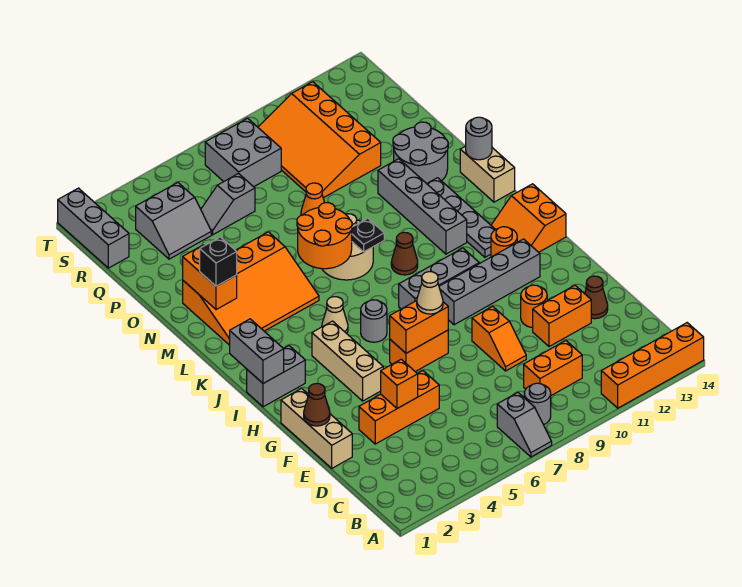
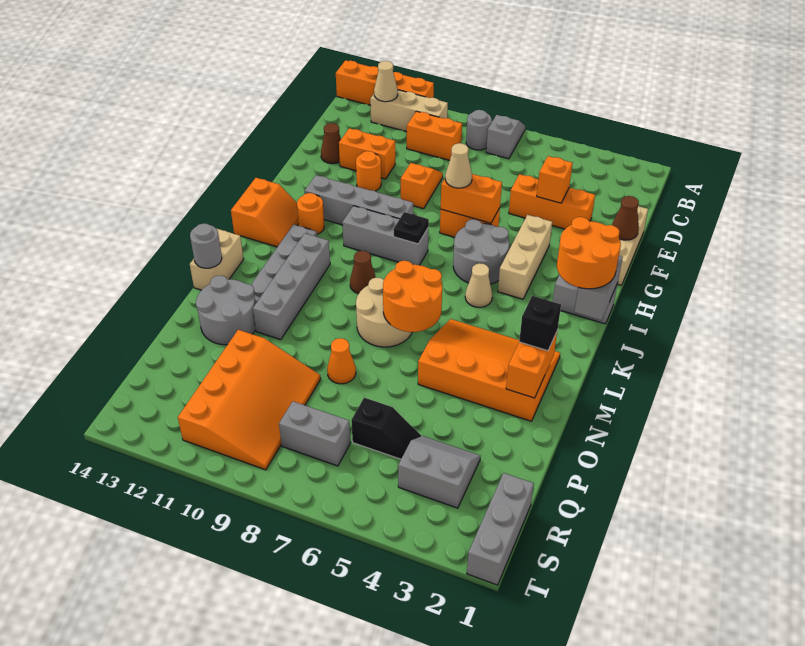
none -> tan 1x3 brick [370,90,448,132]
none -> tan 1x1 cone [374,61,398,102]
none -> orange 2x2 round brick [557,217,621,289]
grey 1x1 round brick [361,300,387,342] -> grey 2x2 round brick [453,219,509,284]
black 1x1 plate [352,218,384,252] -> black 1x1 plate moved to [394,212,429,244]
grey 1x2 slope [201,173,255,235] -> black 1x2 slope [351,398,421,459]
grey 2x2 brick [205,118,281,187] -> grey 1x2 brick [279,401,351,466]

